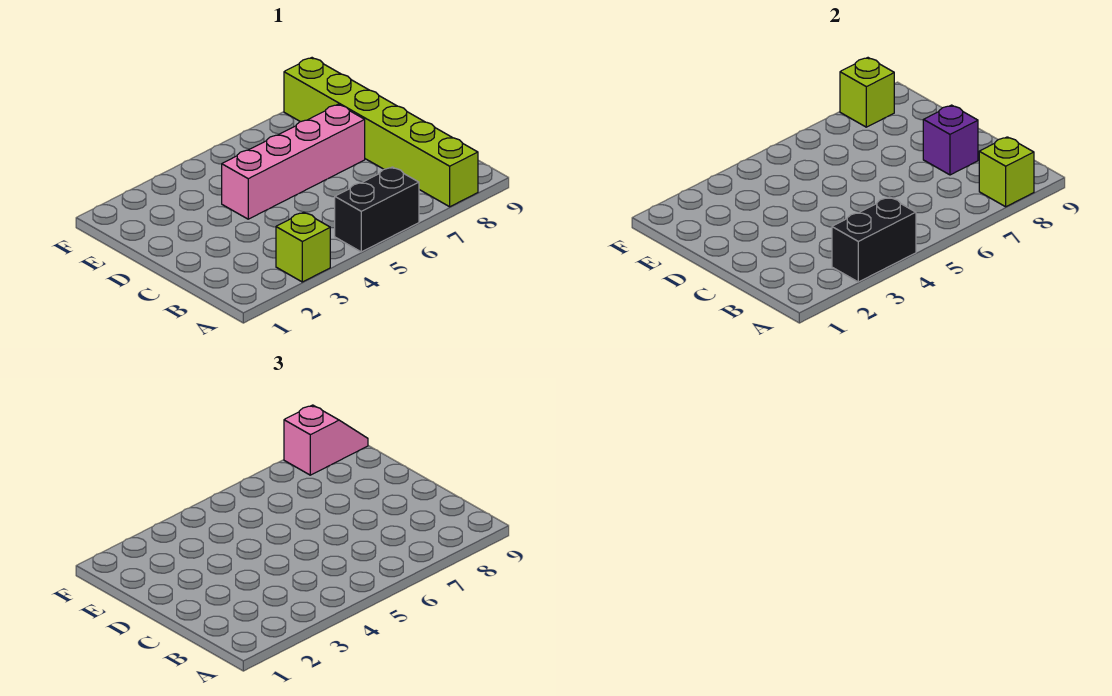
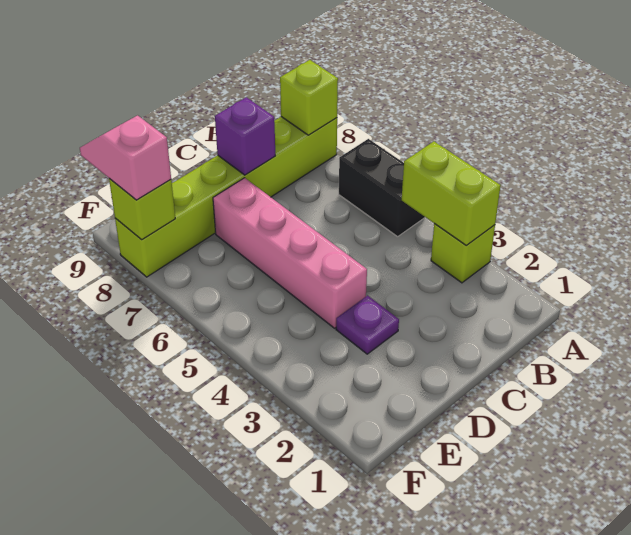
black 1x2 brick [832,197,916,282] -> lime 1x2 brick [402,141,501,246]
none -> purple 1x1 plate [336,295,399,354]

